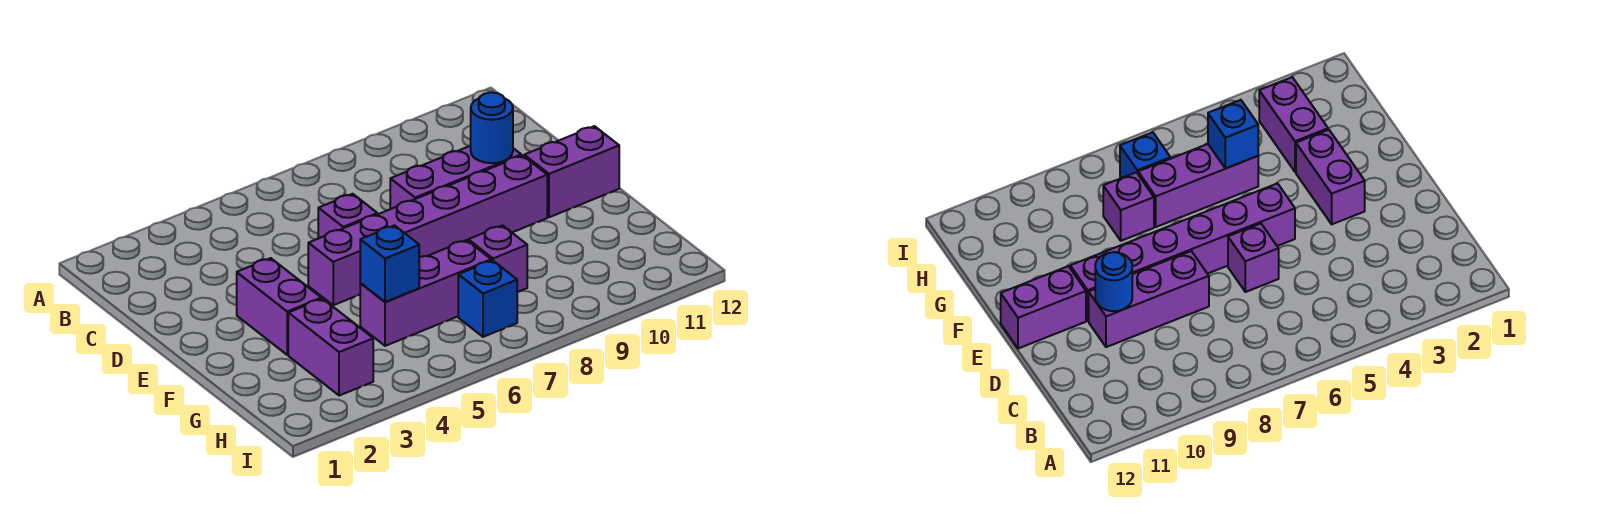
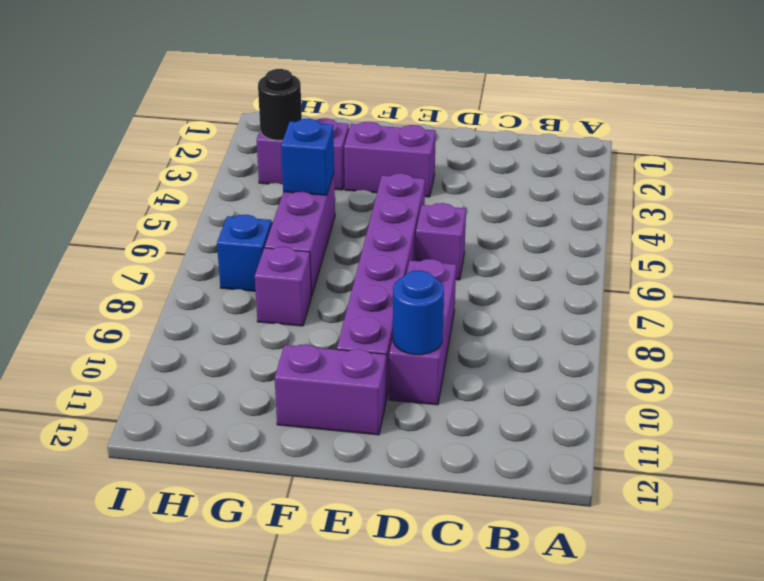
purple 1x2 brick [524,126,619,217] -> purple 1x2 brick turned to [275,344,386,435]
none -> black 1x1 round brick [258,69,302,140]

